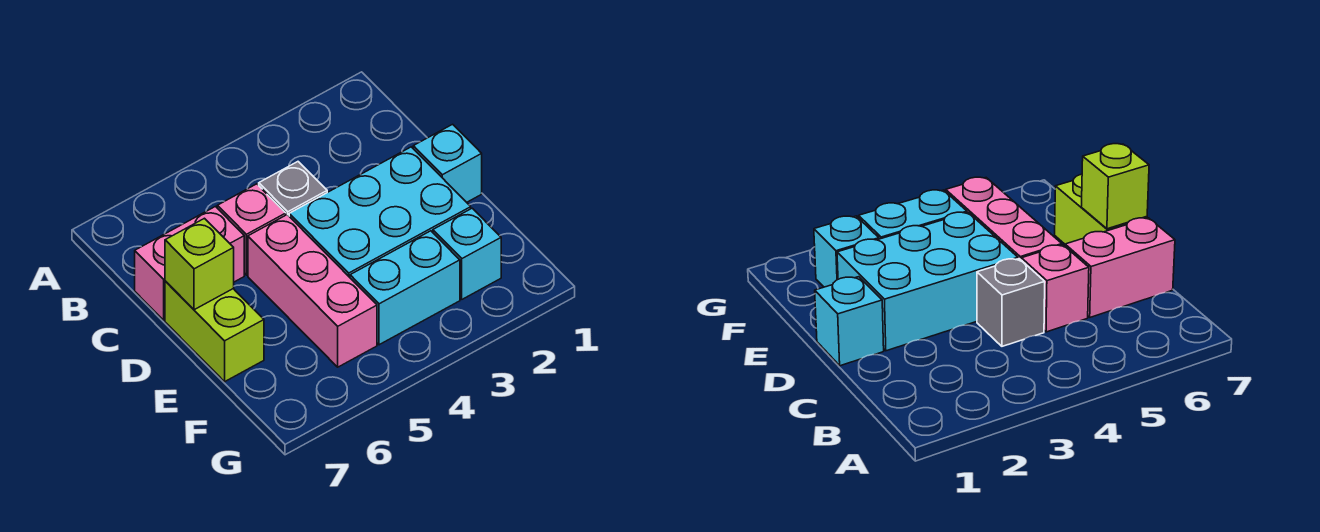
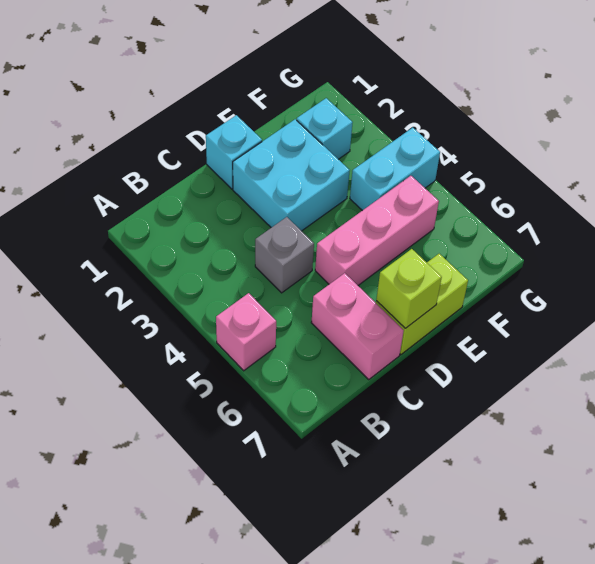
pink 1x1 brick [217,184,286,275] -> pink 1x1 brick moved to [216,293,276,371]
cyan 2x3 brick [289,147,471,277] -> cyan 2x2 brick [233,119,350,231]
cyan 1x2 brick [350,231,460,345] -> cyan 1x2 brick turned to [350,128,440,211]

